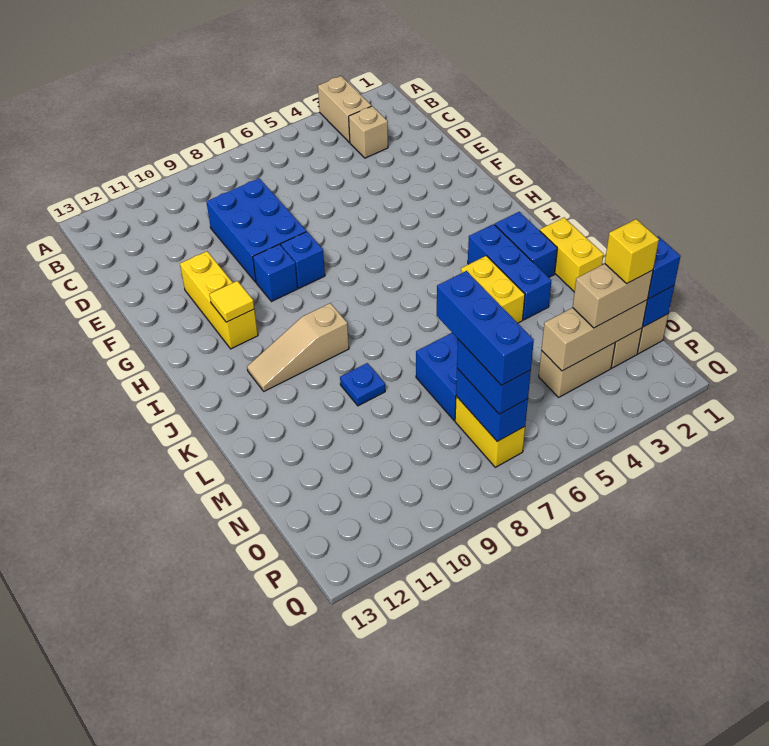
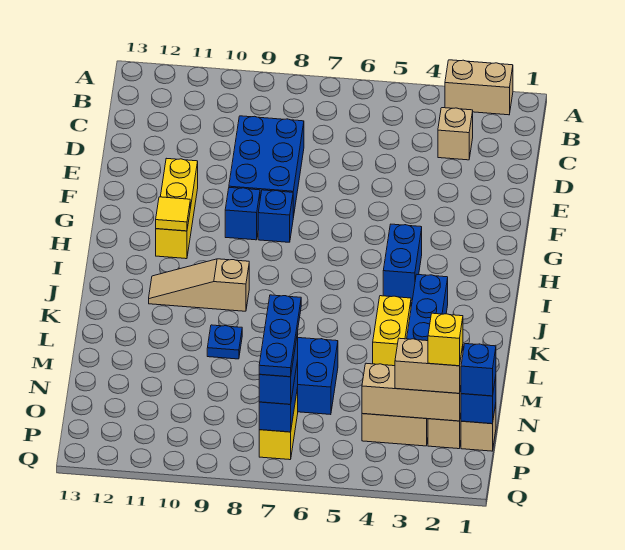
tan 1x2 brick [318,76,371,142] -> tan 1x2 brick turned to [445,60,513,115]
blue 1x2 brick [495,212,557,277] -> blue 1x2 brick moved to [383,224,422,300]
yellow 1x2 brick [540,218,604,292] -> none
blue 1x3 brick [437,271,534,386] -> blue 1x3 plate [259,295,301,377]

